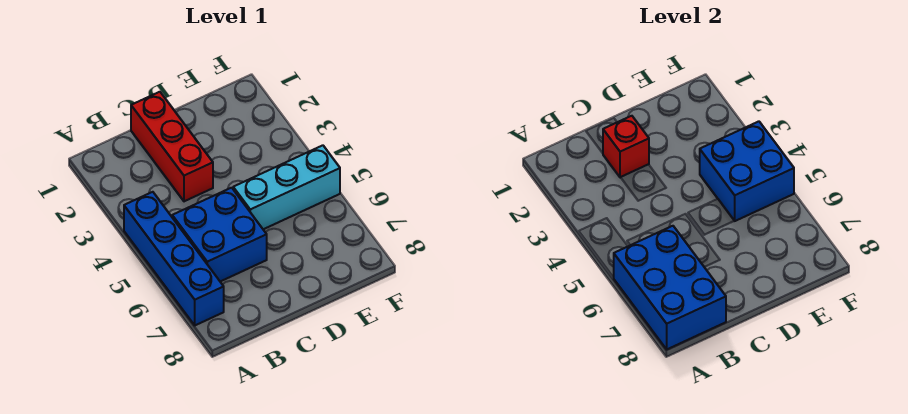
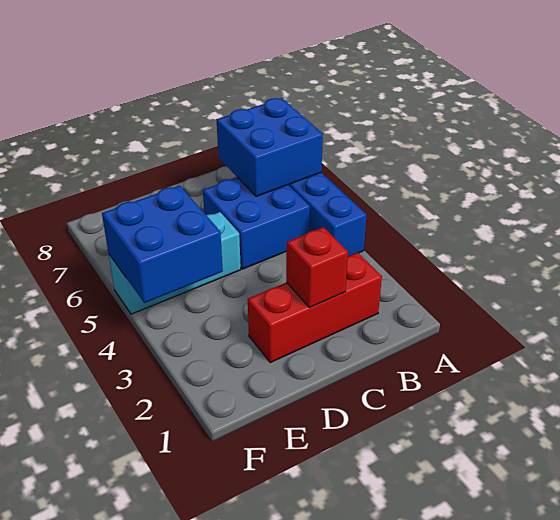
blue 2x3 brick [613,226,726,349] -> blue 2x2 brick [217,98,323,196]
red 1x3 brick [131,92,213,201] -> red 1x3 brick turned to [248,253,382,363]

